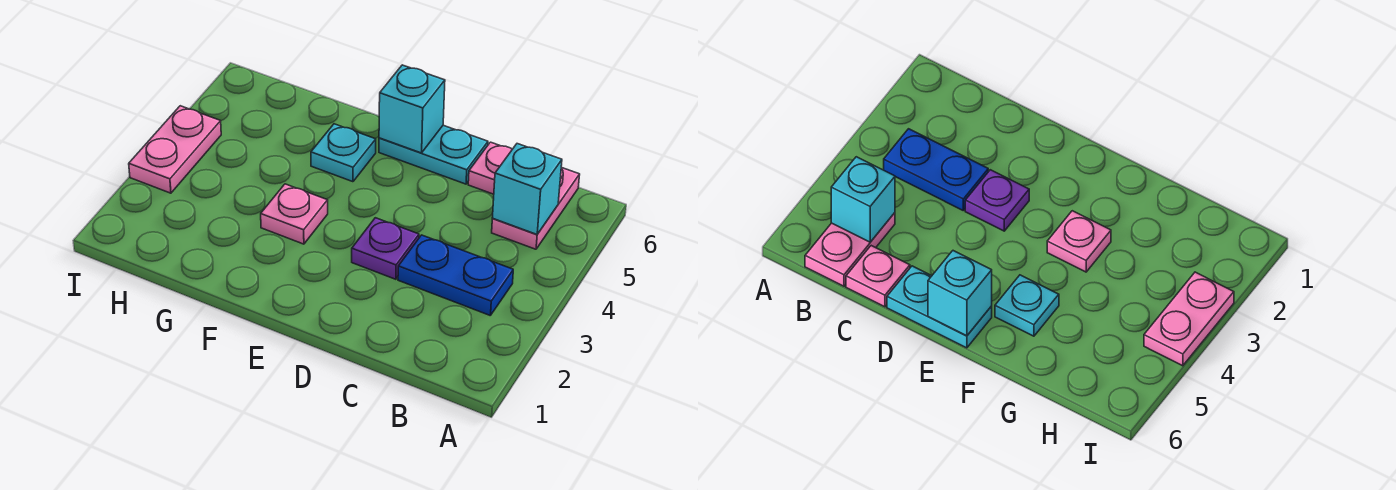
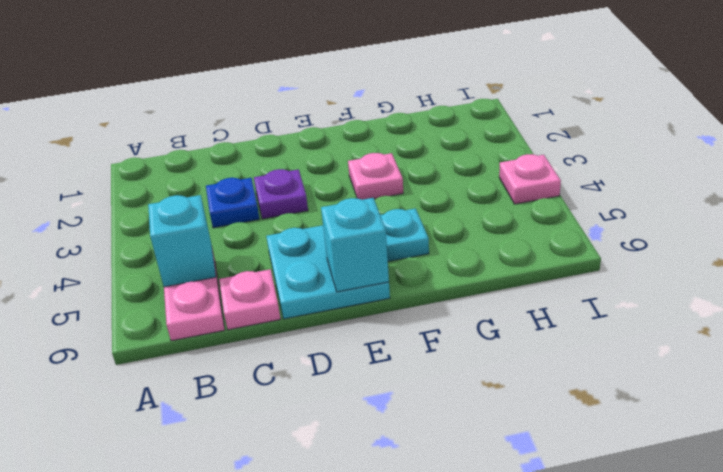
blue 1x2 plate [398,235,513,315] -> blue 1x1 plate [206,178,259,228]
cyan 1x2 plate [379,125,488,184] -> cyan 2x2 plate [266,225,390,319]
pink 1x2 plate [129,106,221,193] -> pink 1x1 plate [499,154,561,204]

